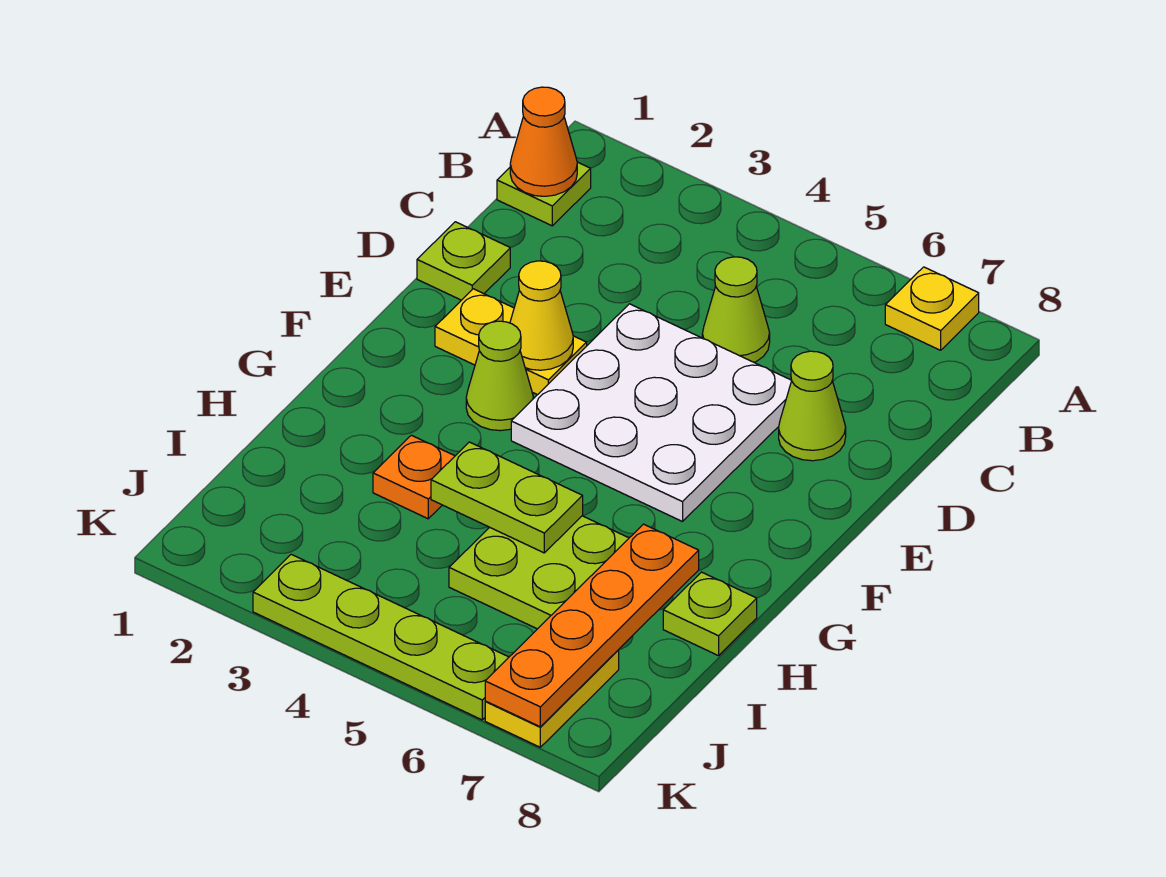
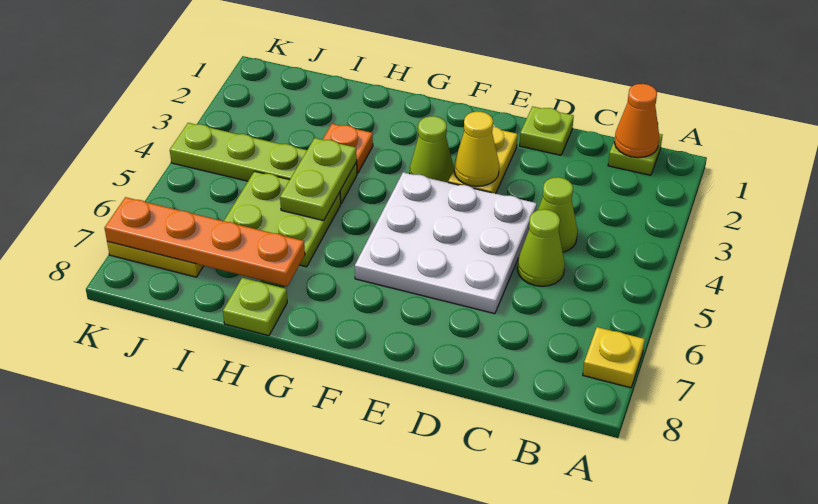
lime 1x1 cone [779,351,846,461] -> lime 1x1 cone moved to [538,177,577,252]
lime 1x4 plate [253,554,509,720] -> lime 1x4 plate turned to [170,123,357,203]

